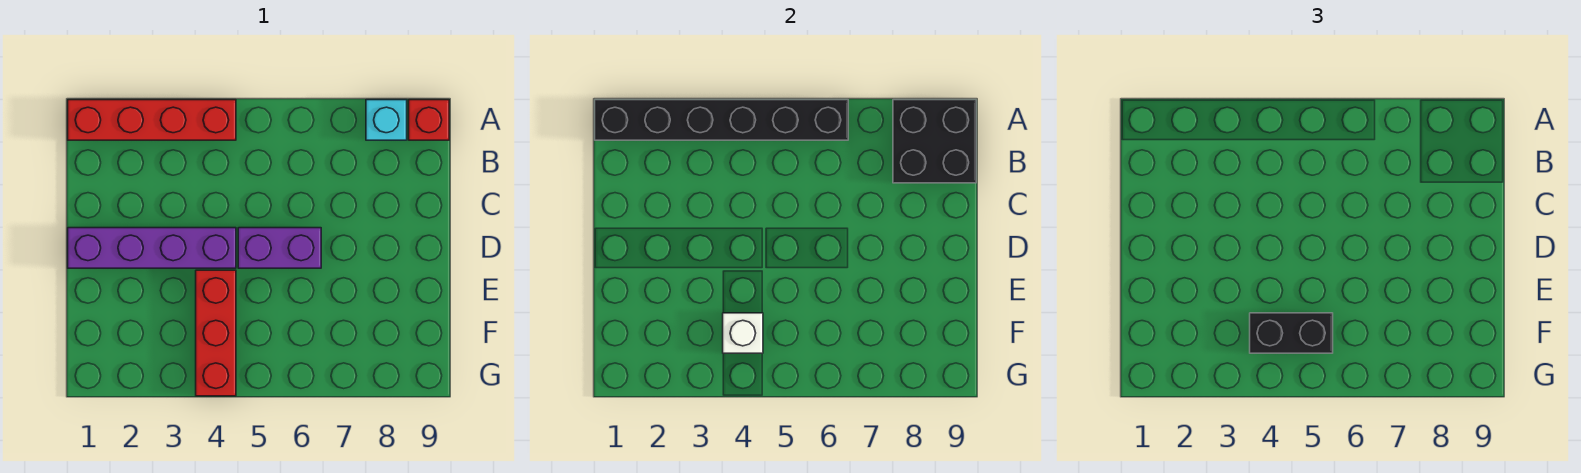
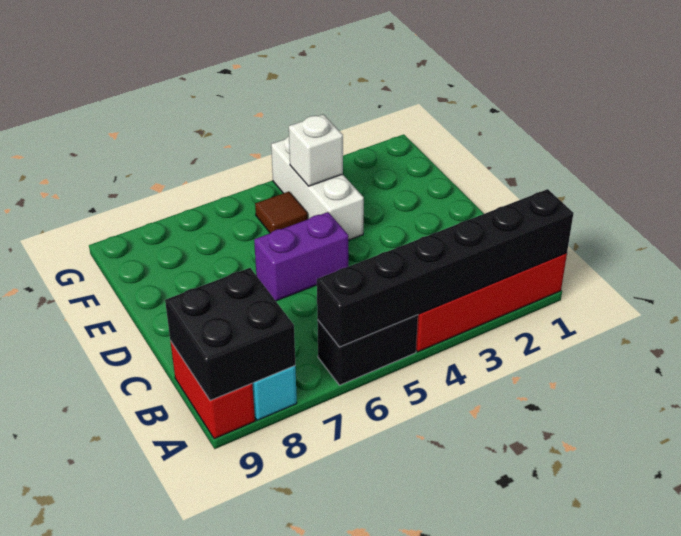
red 1x1 brick [409,100,449,140] -> red 1x2 brick [170,341,255,439]
purple 1x4 brick [68,228,236,268] -> none
red 1x3 brick [196,270,236,396] -> white 1x3 brick [271,136,364,240]
black 1x2 brick [1250,313,1333,353] -> black 1x2 brick moved to [317,315,418,385]
none -> brown 1x1 tile [255,192,308,233]

